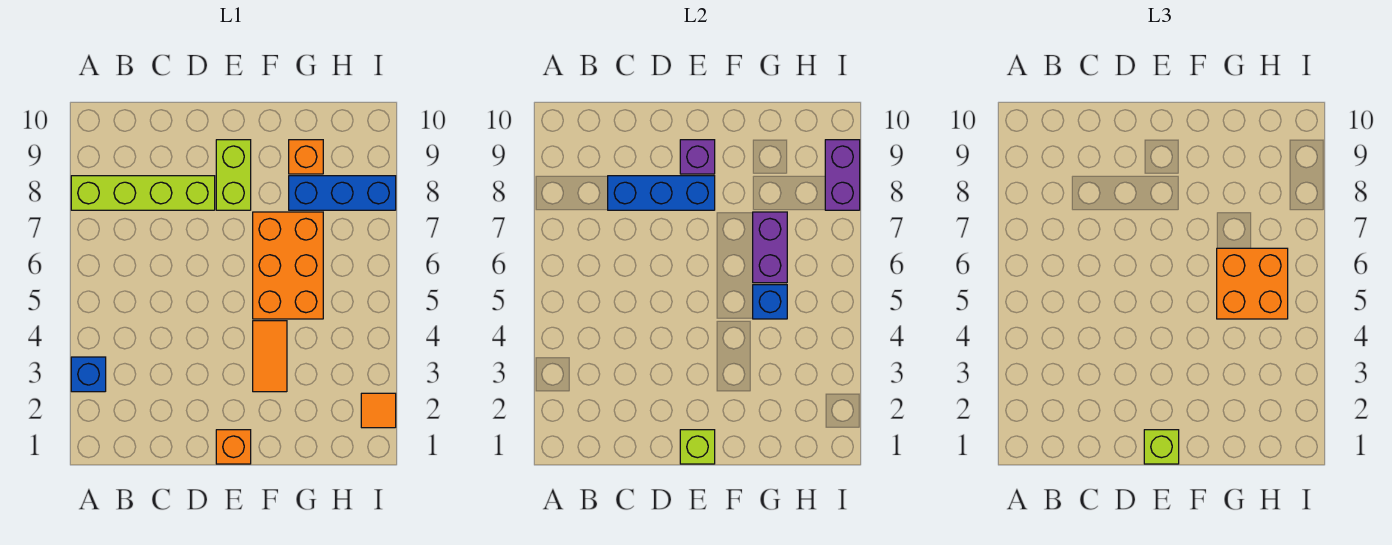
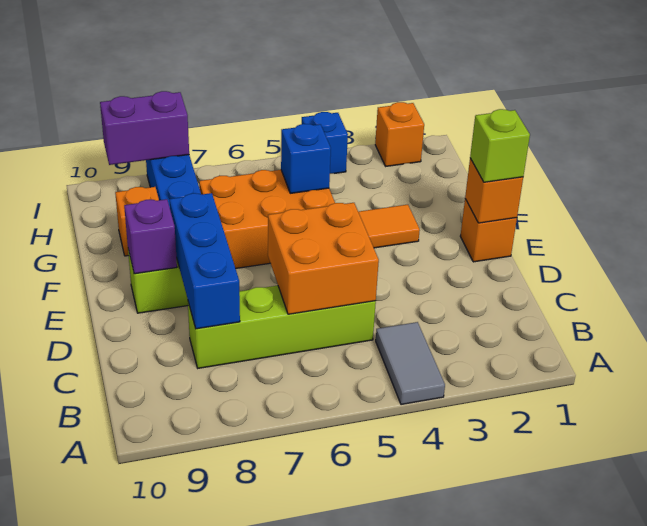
blue 1x1 brick [71,357,106,392] -> blue 1x1 brick moved to [302,112,348,174]
none -> grey 1x2 tile [376,322,445,405]
lime 1x4 brick [71,176,215,210] -> lime 1x4 brick turned to [188,286,376,368]
lime 1x1 brick [680,430,715,464] -> orange 1x1 brick [465,158,523,223]
orange 2x2 brick [1217,248,1288,319] -> orange 2x2 brick moved to [268,203,379,314]
purple 1x2 brick [753,212,787,283] -> none
orange 1x1 tile [361,393,396,428] -> orange 1x1 brick [375,102,424,166]

